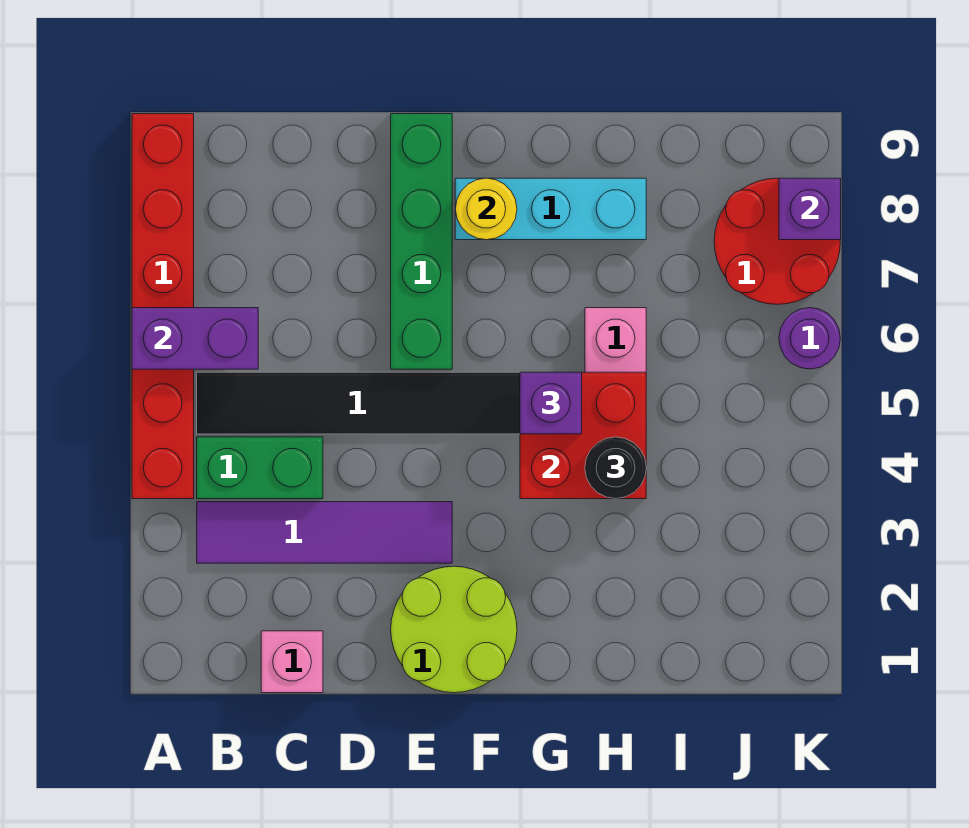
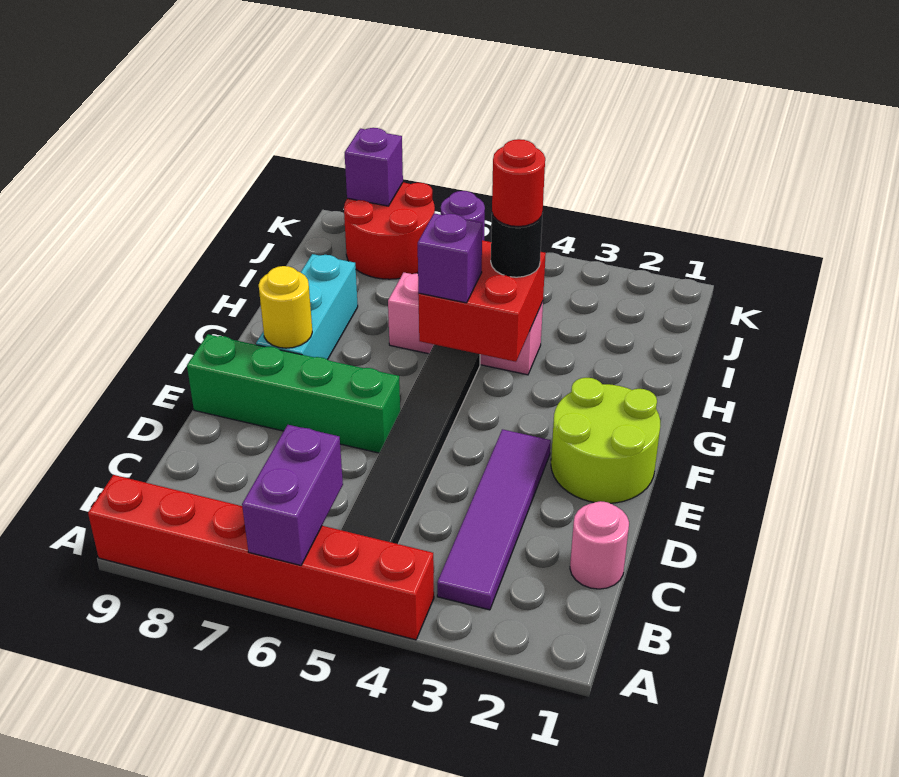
green 1x2 brick [197,437,323,499] -> none
pink 1x1 brick [261,631,323,693] -> pink 1x1 round brick [570,501,629,589]
none -> red 1x1 round brick [492,139,545,227]

